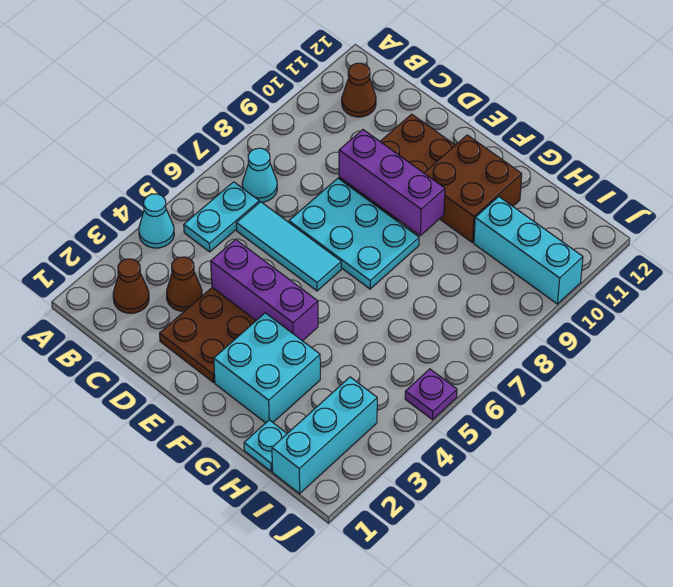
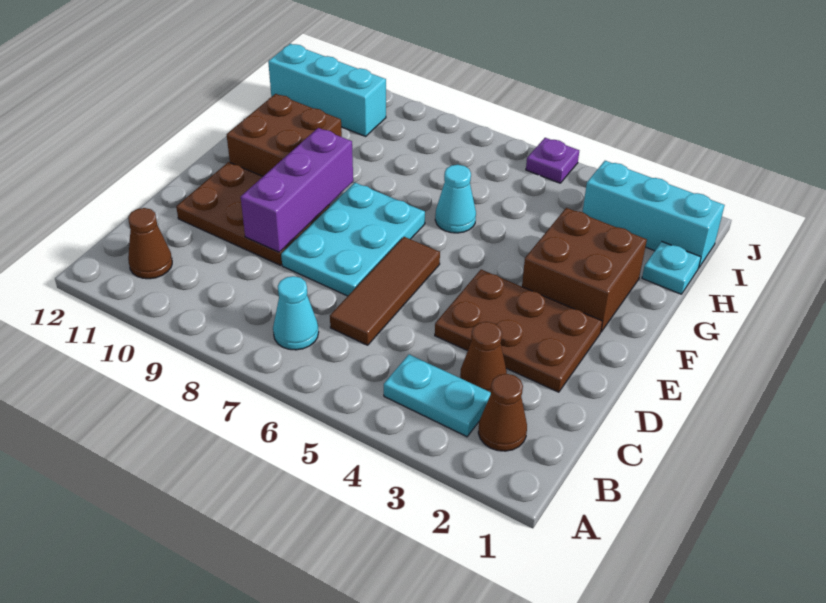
cyan 1x1 cone [139,194,174,248] -> cyan 1x1 cone moved to [435,165,476,233]
cyan 1x2 plate [184,182,259,252] -> cyan 1x2 plate moved to [384,354,491,437]
cyan 1x3 tile [236,202,341,291] -> brown 1x3 tile [330,237,440,345]
purple 1x3 brick [211,239,318,341] -> none
cyan 2x2 brick [214,313,320,423] -> brown 2x2 brick [522,208,647,332]
cyan 1x3 brick [474,197,583,304] -> cyan 1x3 brick turned to [268,44,386,136]

